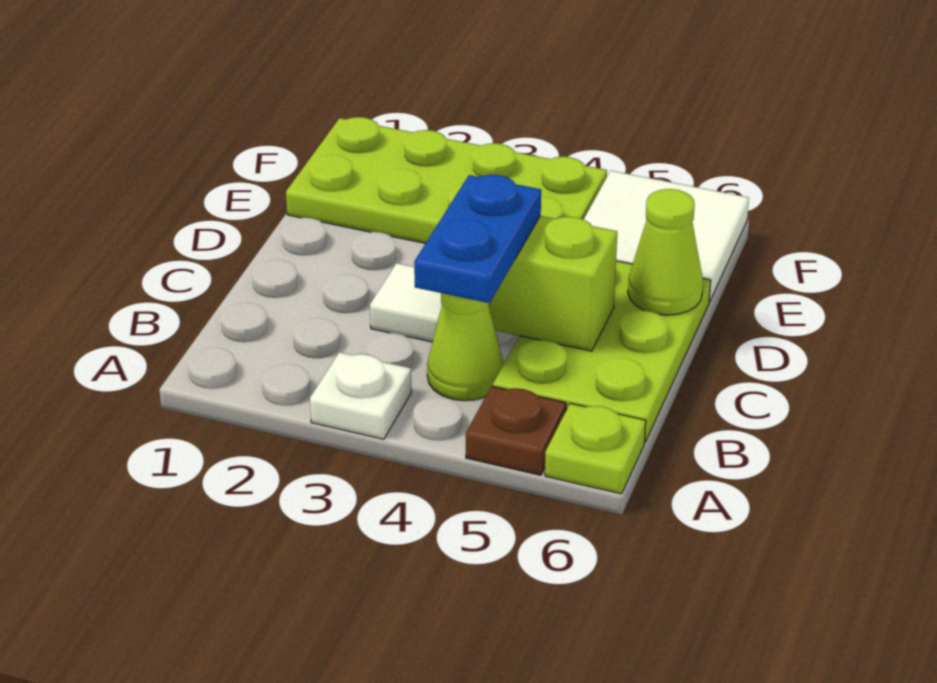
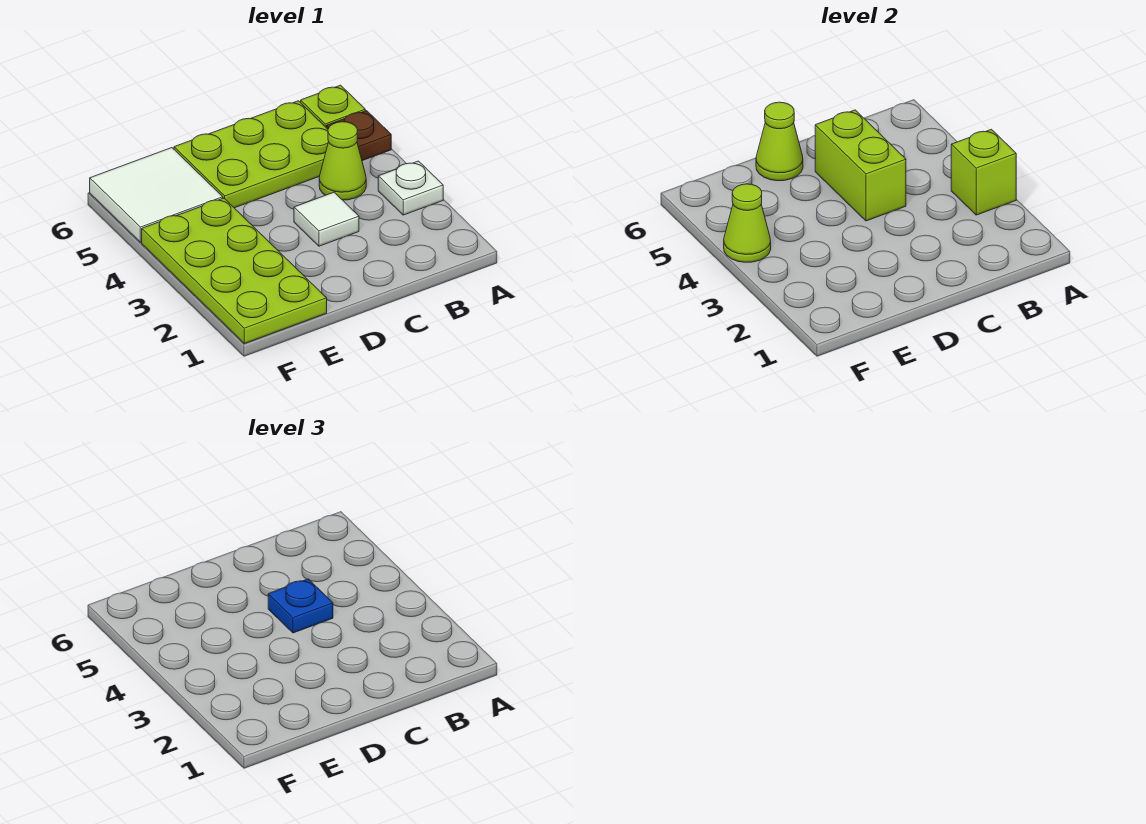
none -> lime 1x1 brick [951,129,1016,215]
blue 1x2 plate [414,175,541,303] -> blue 1x1 plate [268,579,333,633]
none -> lime 1x1 cone [724,184,771,262]

